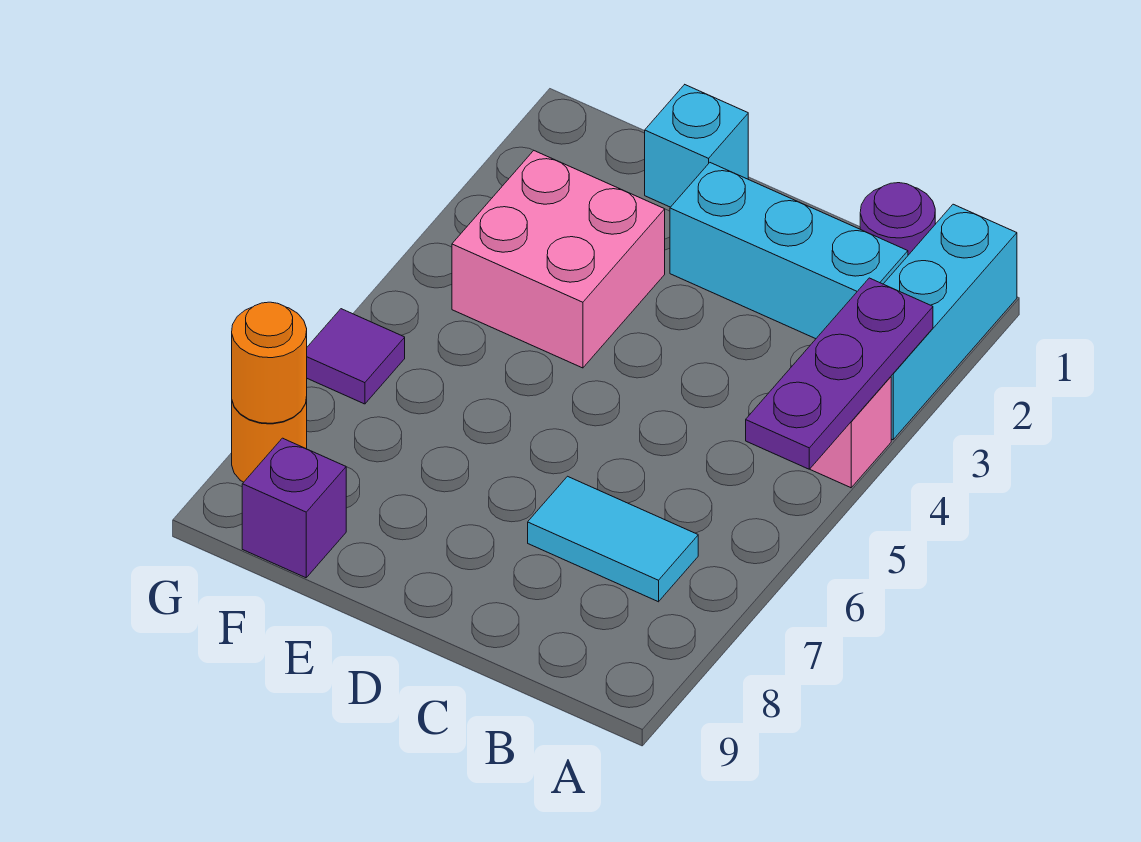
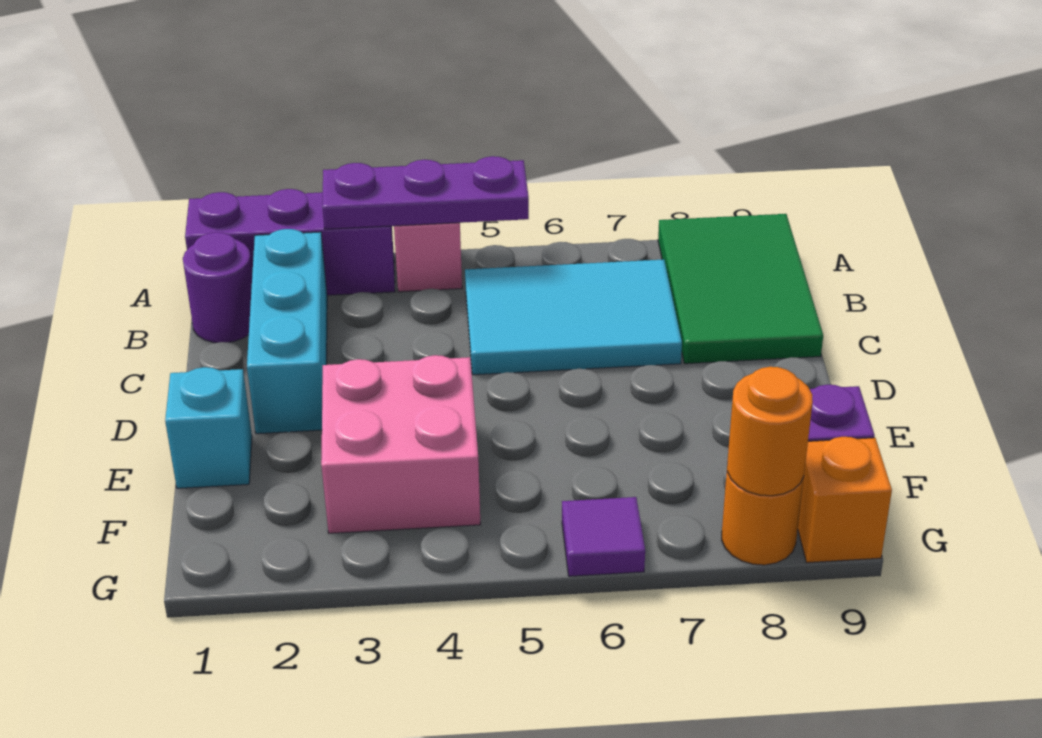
cyan 1x3 brick [884,204,1017,440] -> purple 1x3 brick [185,189,395,295]
none -> green 2x3 tile [658,214,823,364]
cyan 1x2 tile [528,476,698,602] -> cyan 2x3 tile [465,259,682,375]
none -> orange 1x1 brick [798,437,892,563]

